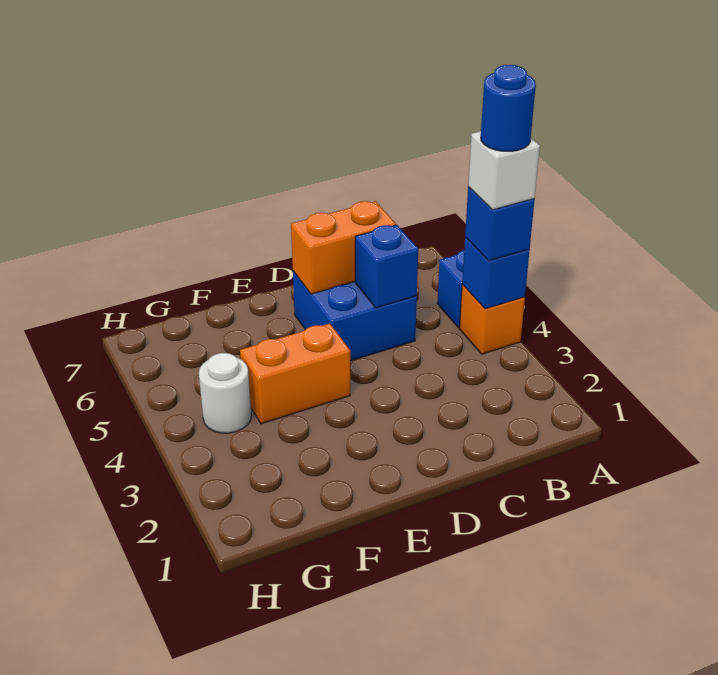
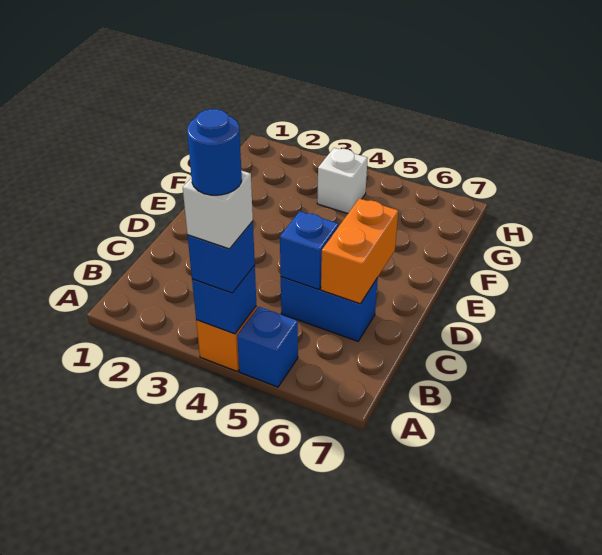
blue 2x2 brick [293,271,417,361] -> blue 1x2 brick [281,277,378,341]
orange 1x2 brick [240,323,350,424] -> none
white 1x1 round brick [199,353,251,433] -> white 1x1 brick [317,148,368,214]

